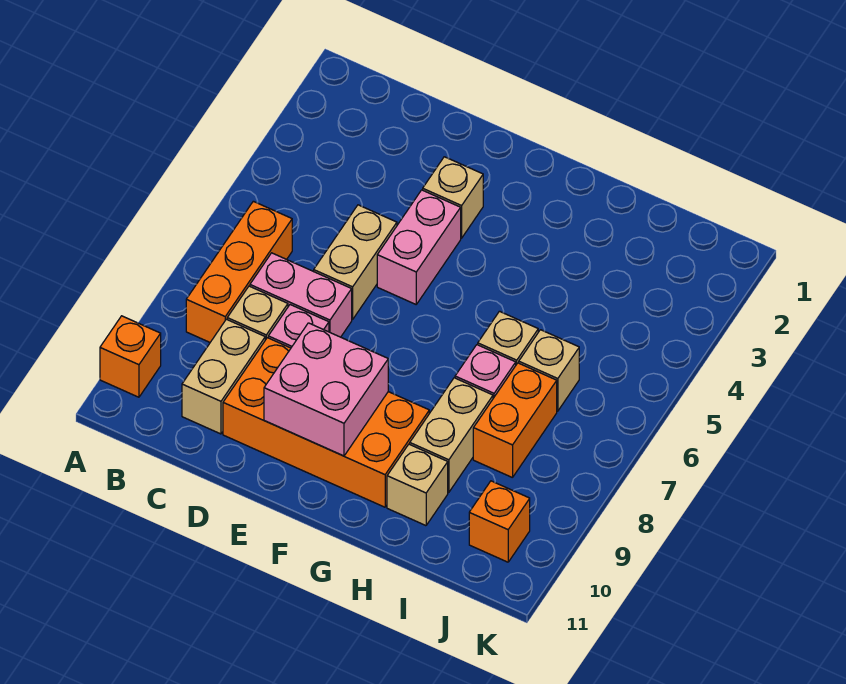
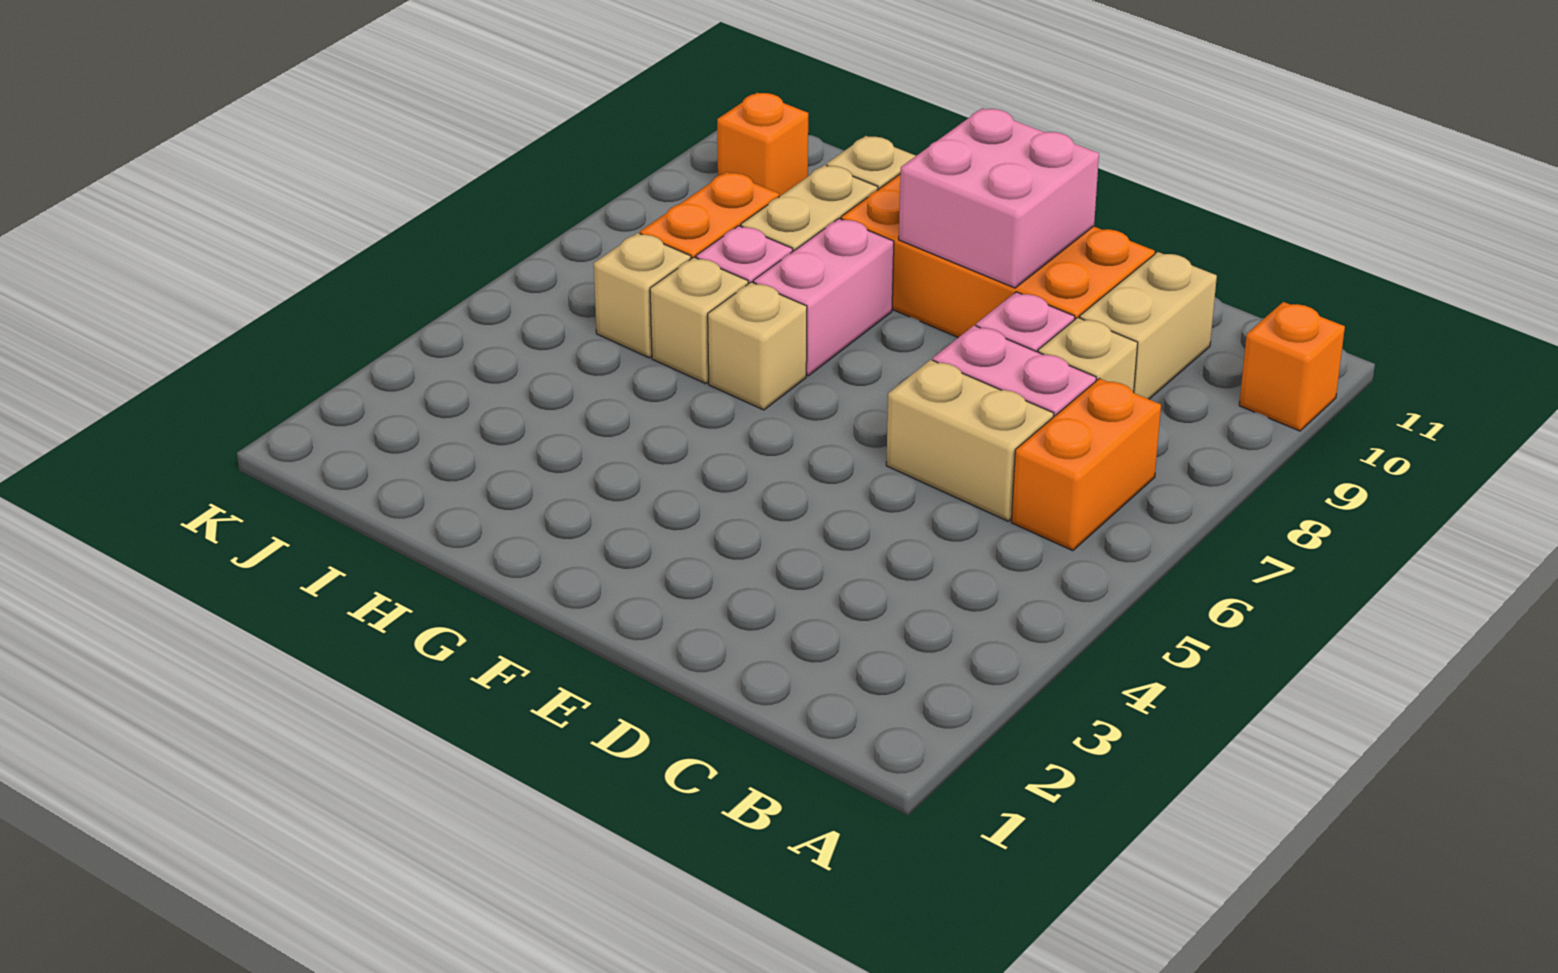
orange 1x3 brick [186,201,292,342] -> orange 1x2 brick [1011,378,1161,551]
tan 1x2 brick [314,205,397,319] -> tan 1x2 brick turned to [886,360,1054,521]
tan 1x1 brick [423,157,483,238] -> tan 1x1 brick moved to [708,282,807,410]
pink 1x2 brick [377,190,461,304] -> pink 1x2 brick moved to [753,218,894,376]

